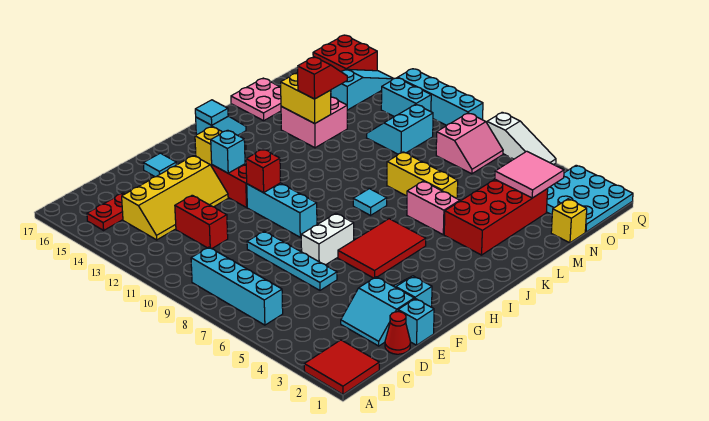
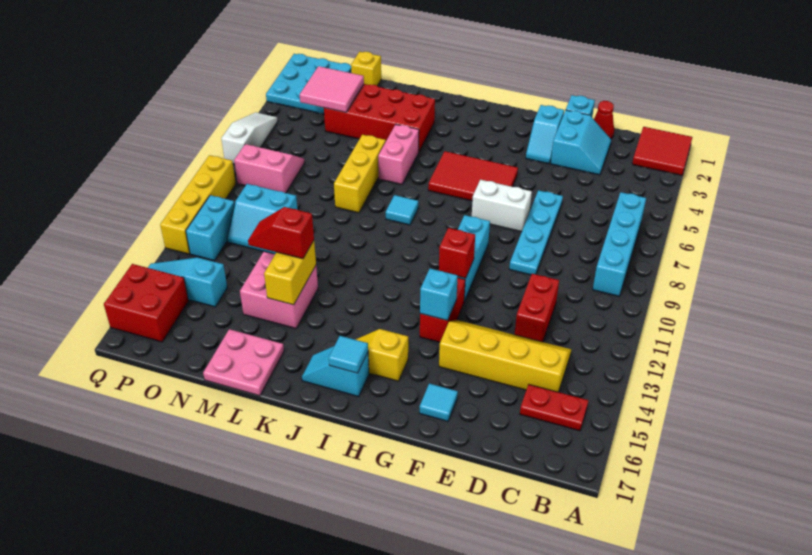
cyan 1x4 brick [398,69,483,125] -> yellow 1x4 brick [160,155,236,254]

